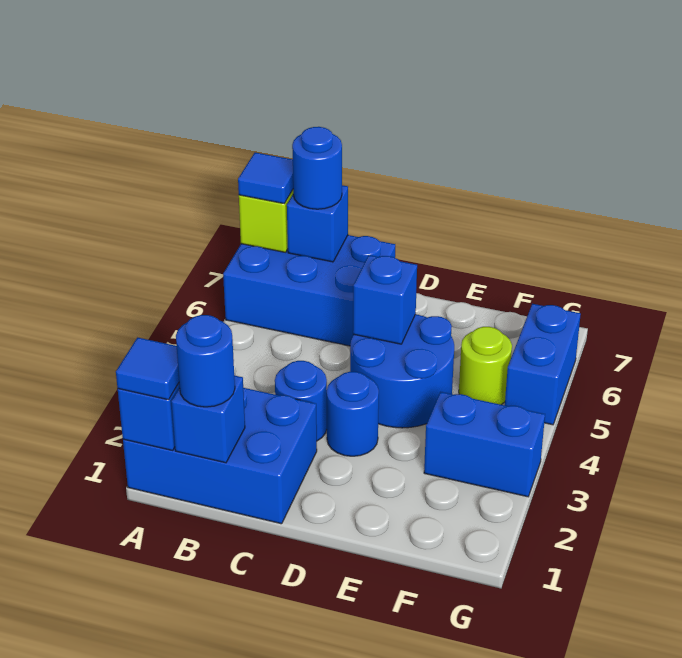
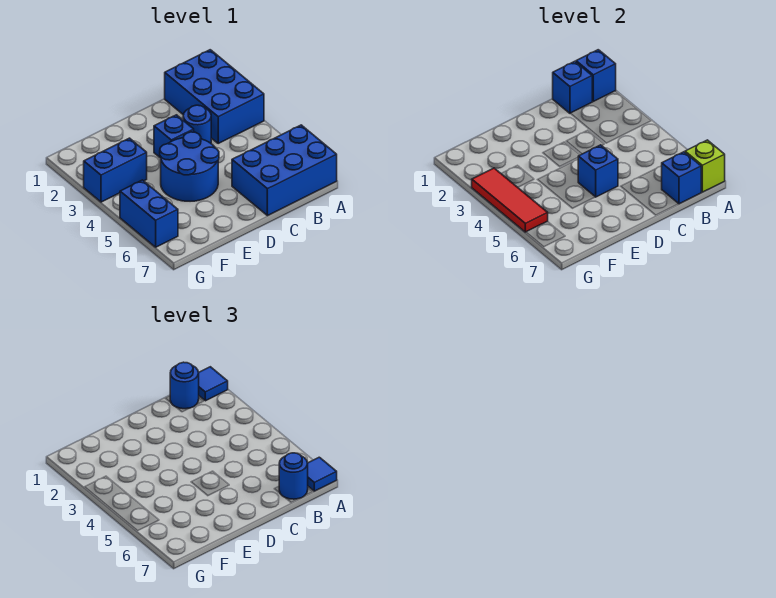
blue 2x3 brick [123,388,317,524] -> blue 2x3 brick turned to [165,50,264,143]
blue 1x1 round brick [327,372,379,456] -> blue 1x1 brick [154,115,194,158]
lime 1x1 round brick [459,327,512,405] -> none
none -> red 1x3 tile [472,168,548,232]

